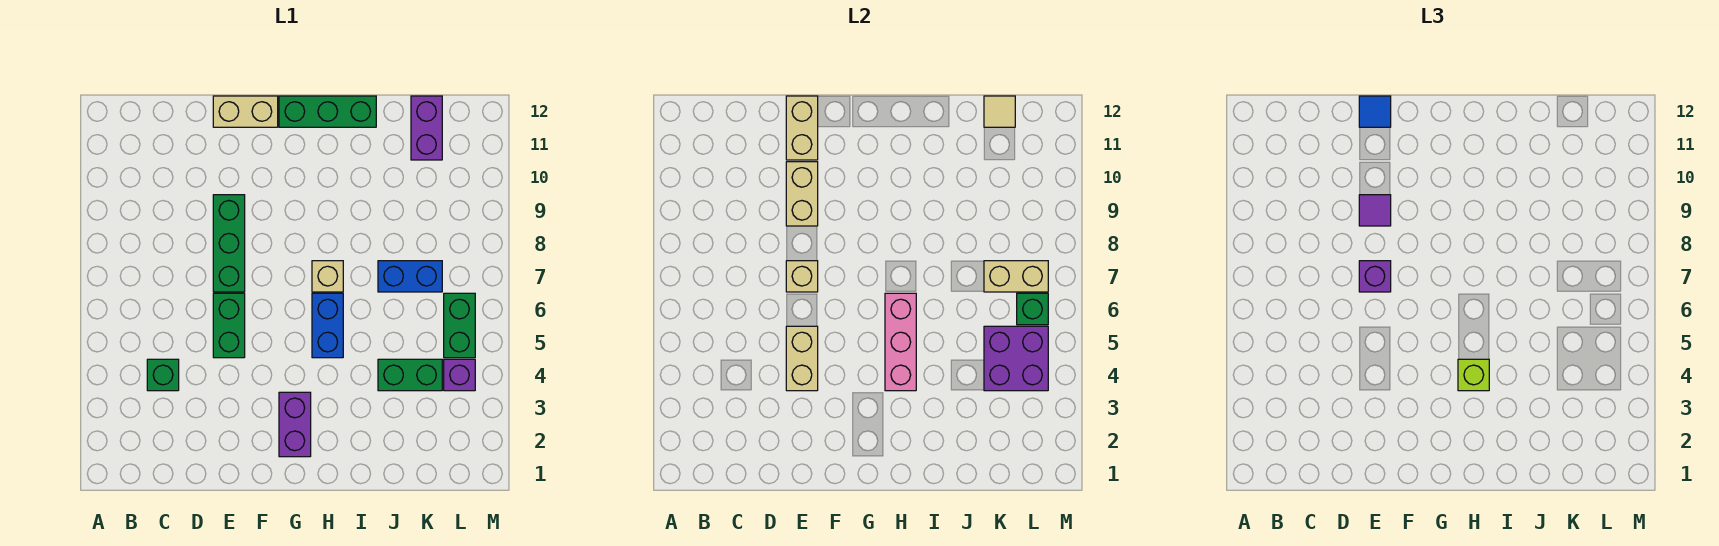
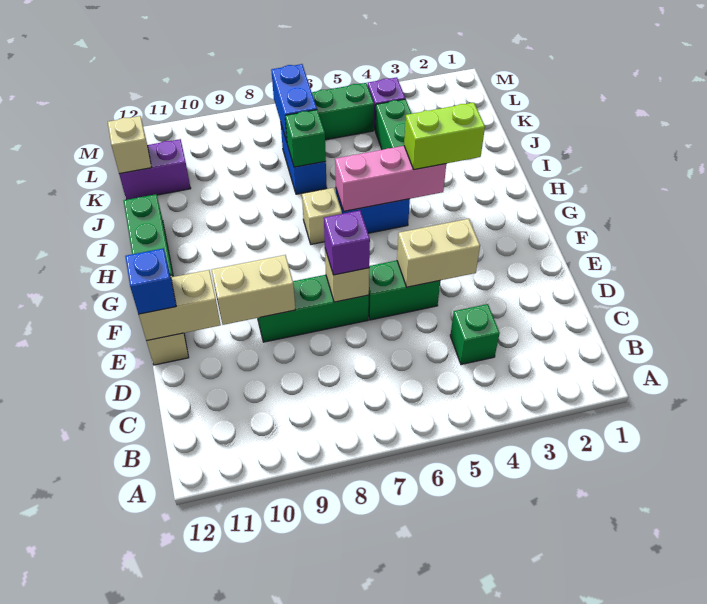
purple 1x1 tile [1359,195,1391,226] -> none
blue 1x1 tile [1359,96,1391,127] -> blue 1x1 brick [125,248,176,314]
purple 1x2 brick [279,392,311,457] -> none
lime 1x1 brick [1458,359,1489,391] -> lime 1x2 brick [404,103,485,170]
purple 2x2 brick [984,326,1048,391] -> none
tan 1x2 brick [984,261,1048,292] -> blue 1x2 brick [271,64,317,142]
tan 1x1 tile [984,96,1015,127] -> tan 1x1 brick [108,116,151,174]
green 1x1 brick [1017,293,1048,325] -> green 1x1 brick moved to [285,110,326,167]

